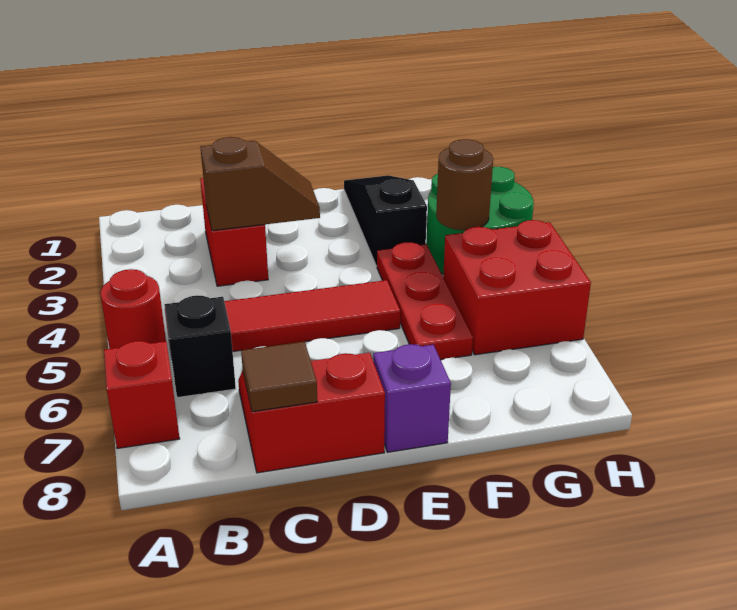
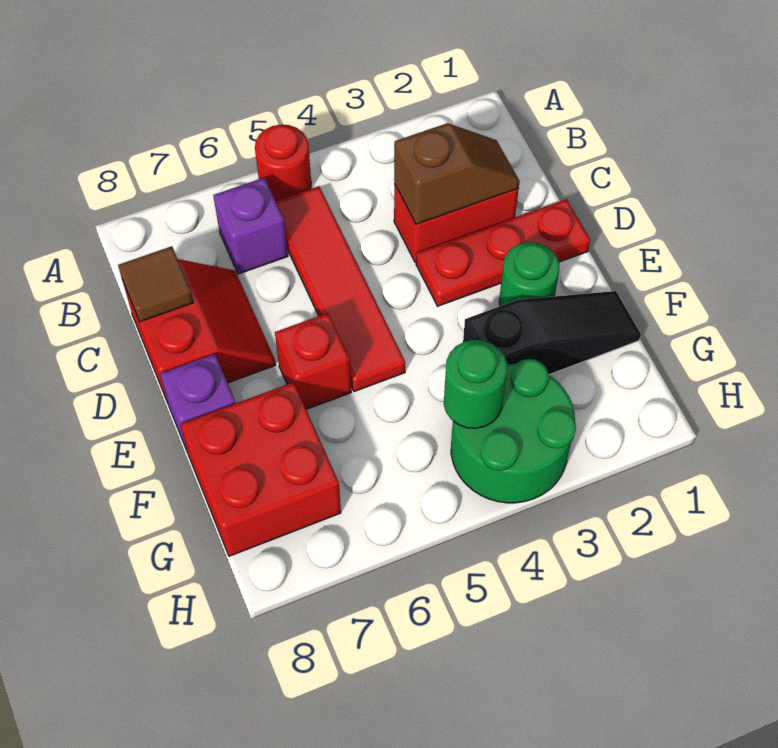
red 1x1 brick [104,341,180,449] -> red 1x1 brick moved to [275,313,351,409]
black 1x1 brick [165,295,236,398] -> purple 1x1 brick [213,178,288,274]
brown 1x2 slope [201,137,320,231] -> brown 1x2 slope turned to [394,123,520,224]
none -> green 1x1 round brick [499,242,559,306]
red 1x3 plate [377,242,473,360] -> red 1x3 plate moved to [416,199,590,306]
brown 1x1 round brick [436,139,493,230] -> green 1x1 round brick [444,340,507,428]
red 2x2 brick [443,220,591,355] -> red 2x2 brick moved to [180,382,341,556]

